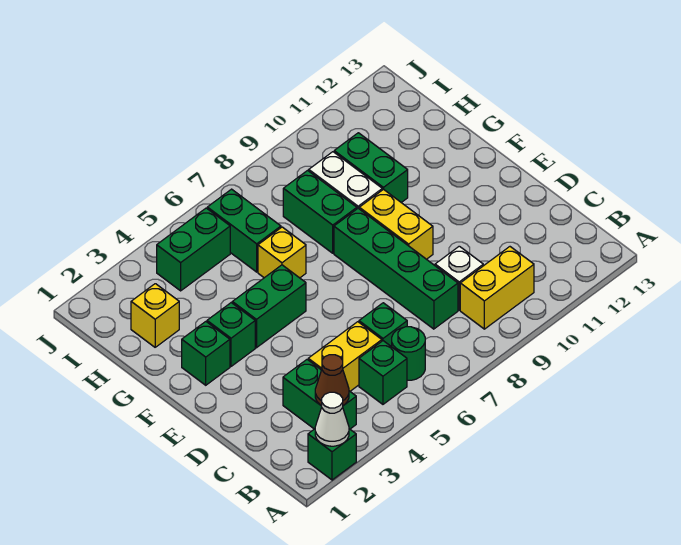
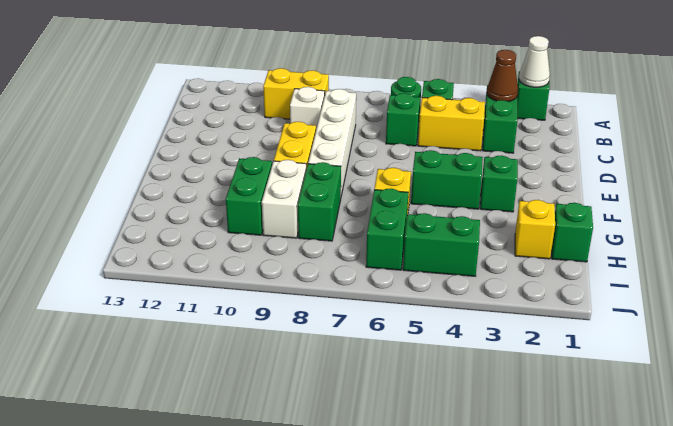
green 1x4 brick [334,208,458,329] -> white 1x4 brick [308,89,356,196]
green 1x1 brick [182,322,230,385] -> green 1x1 brick moved to [552,203,593,262]

